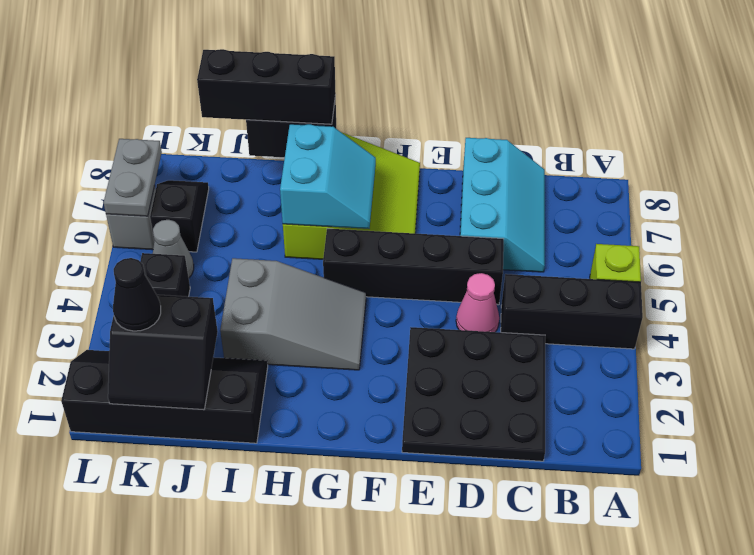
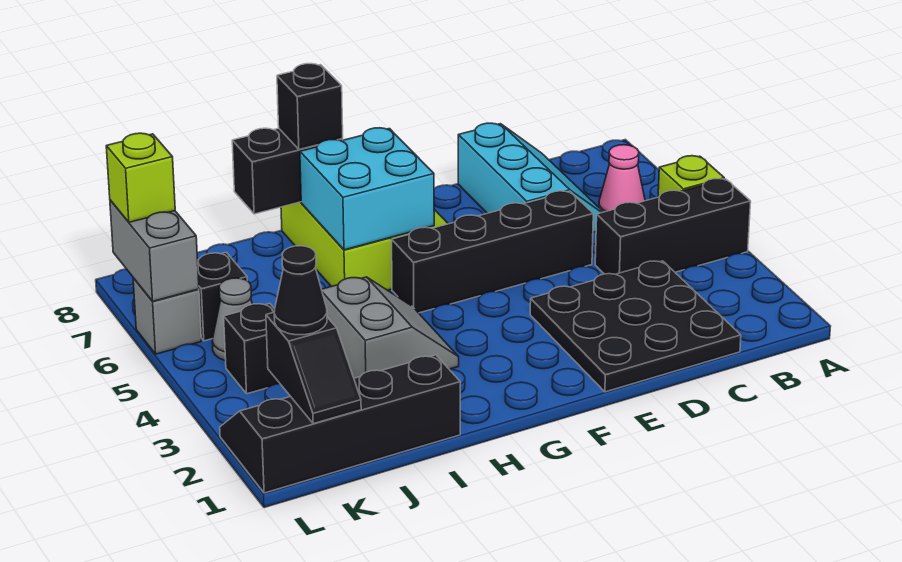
pink 1x1 cone [456,273,499,332] -> pink 1x1 cone moved to [599,145,645,212]
grey 2x3 slope [220,258,366,370] -> grey 2x2 slope [322,277,459,378]
cyan 2x2 slope [280,124,376,229] -> cyan 2x2 brick [300,128,434,250]
black 1x3 brick [197,49,336,124] -> black 1x1 brick [277,64,343,149]
black 2x2 slope [108,295,218,410] -> black 1x2 slope [266,313,361,424]
grey 1x2 plate [104,139,162,216] -> grey 1x2 brick [110,200,199,301]
none -> lime 1x1 brick [106,133,175,222]

